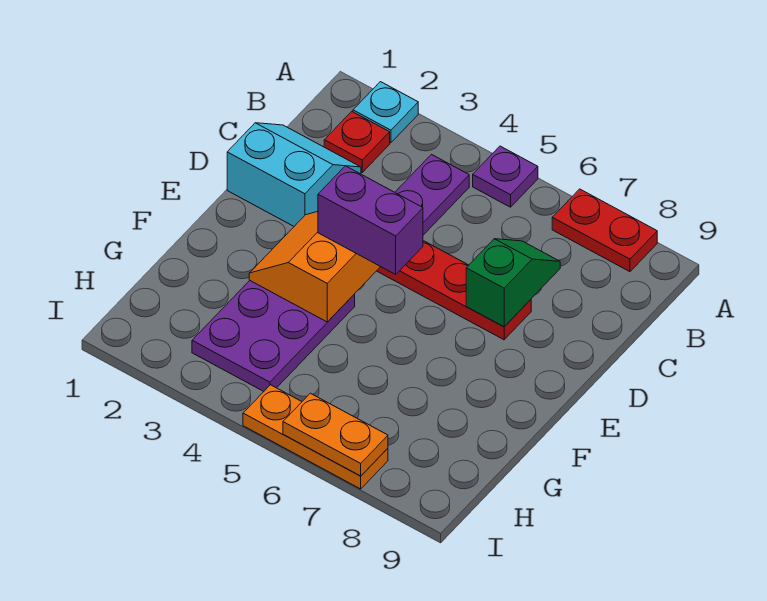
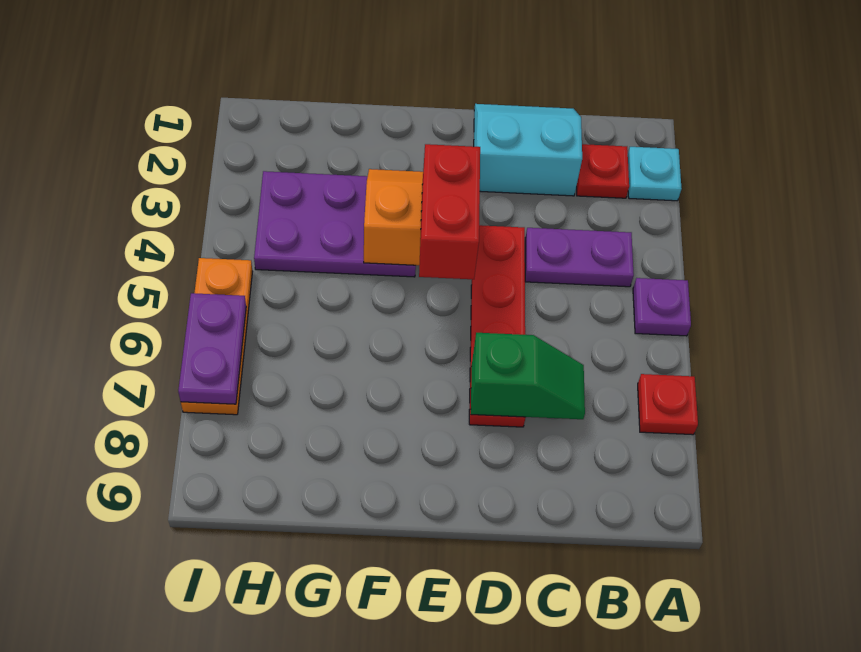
red 1x2 plate [552,189,657,272] -> red 1x1 plate [638,374,698,435]
cyan 2x2 slope [227,123,361,226] -> cyan 2x2 slope turned to [474,104,582,196]
purple 1x2 brick [318,166,423,274] -> red 1x2 brick [419,144,480,279]
orange 1x2 plate [283,393,388,476] -> purple 1x2 plate [178,293,246,404]

